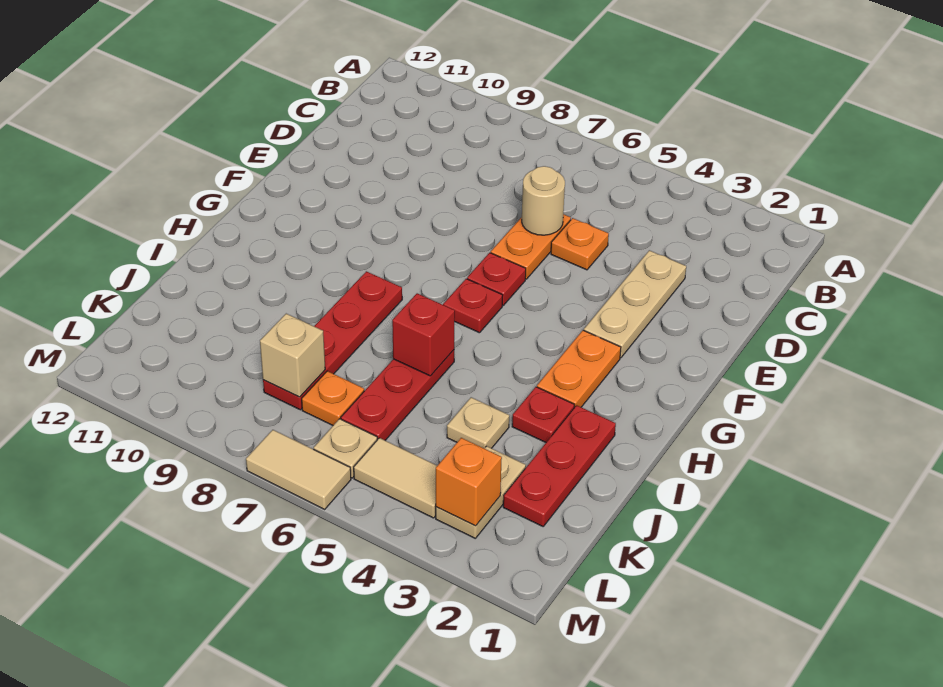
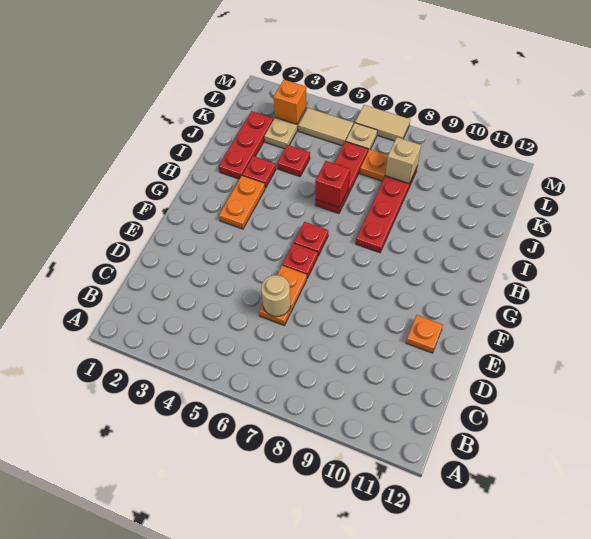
tan 1x3 plate [584,250,686,358] -> none
orange 1x1 plate [551,218,609,270] -> orange 1x1 plate moved to [406,315,443,353]
tan 1x1 plate [447,397,509,448] -> red 1x1 plate [277,145,310,176]

